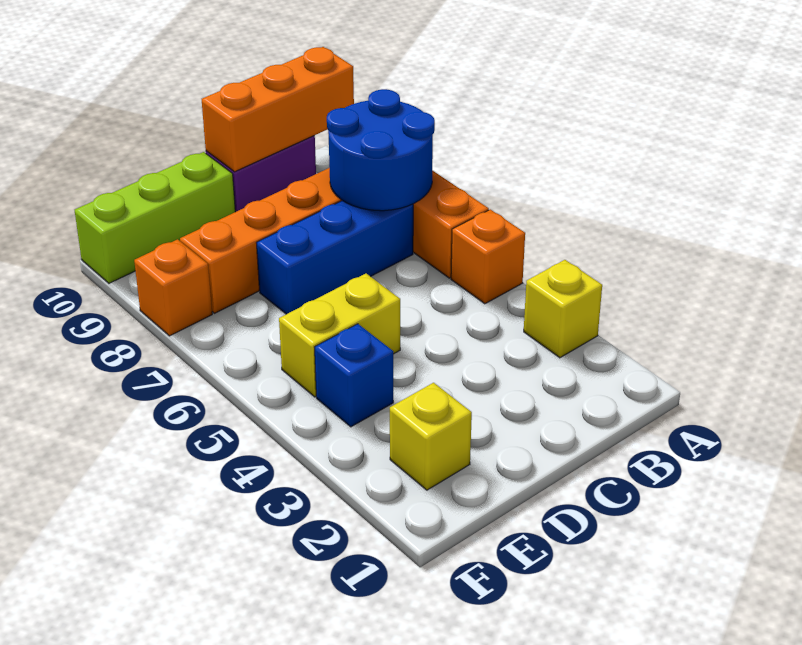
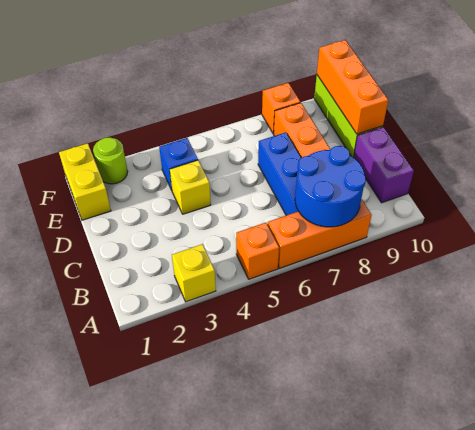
orange 1x3 brick [202,47,354,172] -> orange 1x3 brick moved to [317,40,388,134]
yellow 1x2 brick [279,274,400,397] -> yellow 1x2 brick moved to [59,143,111,220]
yellow 1x1 brick [390,383,472,490] -> yellow 1x1 brick moved to [170,160,211,214]
none -> lime 1x1 round brick [93,137,128,184]

